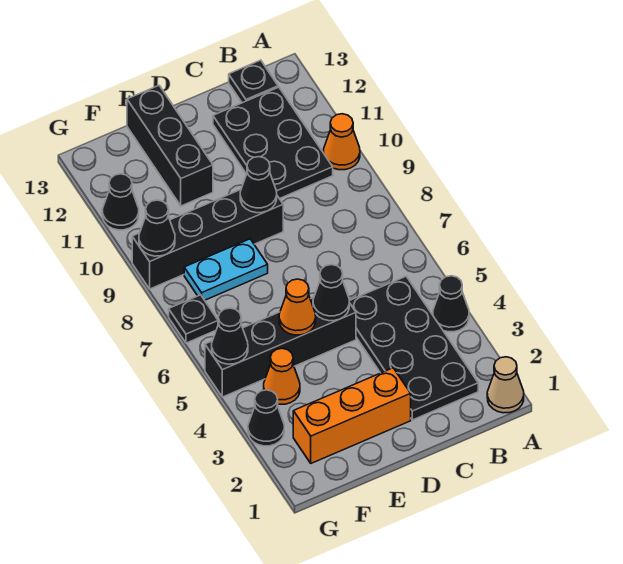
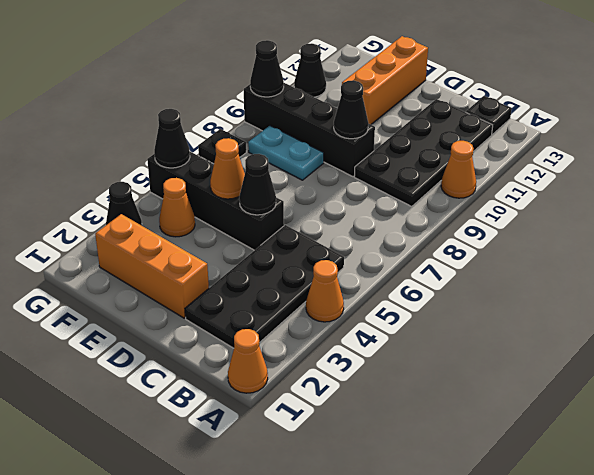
tan 1x1 cone [487,357,524,413] -> orange 1x1 cone [228,329,268,393]
black 1x1 cone [433,276,469,332] -> orange 1x1 cone [306,260,344,322]
black 2x3 plate [213,87,333,199] -> black 2x4 plate [354,99,493,207]
black 1x3 brick [127,86,213,206] -> orange 1x3 brick [342,36,428,124]

